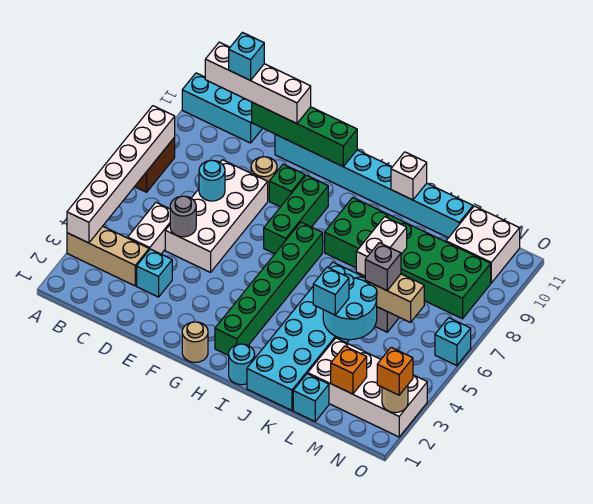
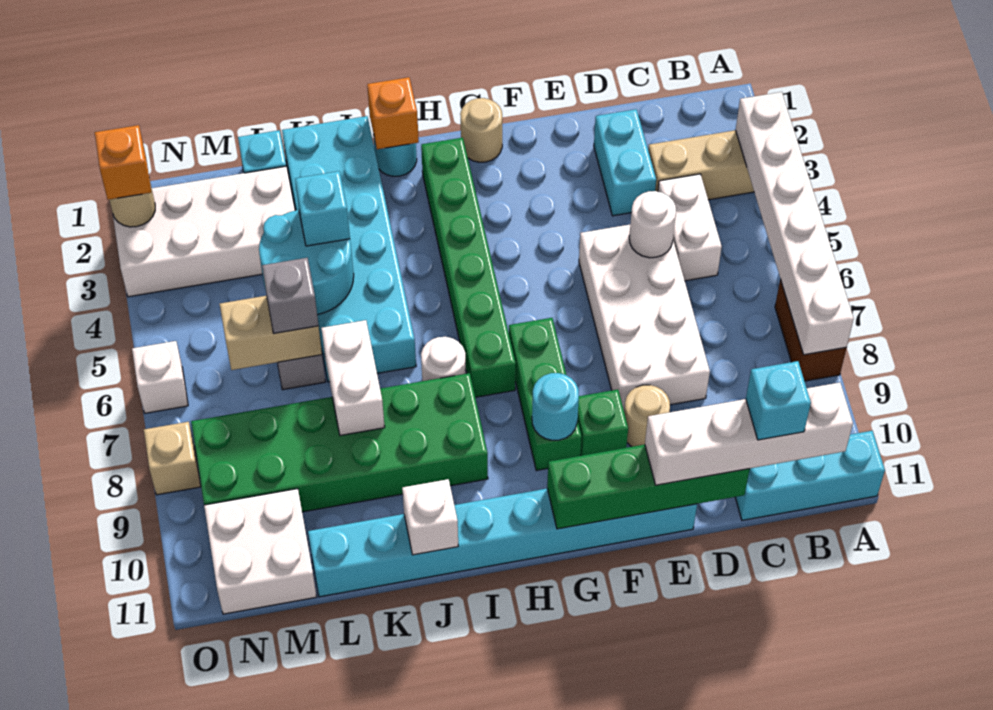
cyan 1x1 brick [137,249,172,297] -> cyan 1x2 brick [594,109,656,216]
grey 1x1 round brick [170,196,196,237] -> white 1x1 round brick [629,191,676,258]
cyan 1x1 round brick [199,160,225,201] -> cyan 1x1 round brick moved to [532,373,579,440]
none -> white 1x1 round brick [421,337,466,381]
orange 1x1 brick [331,346,367,394] -> orange 1x1 brick moved to [367,77,419,149]
cyan 1x1 brick [435,318,471,366] -> white 1x1 brick [132,341,188,413]
none -> tan 1x1 brick [144,422,201,495]

